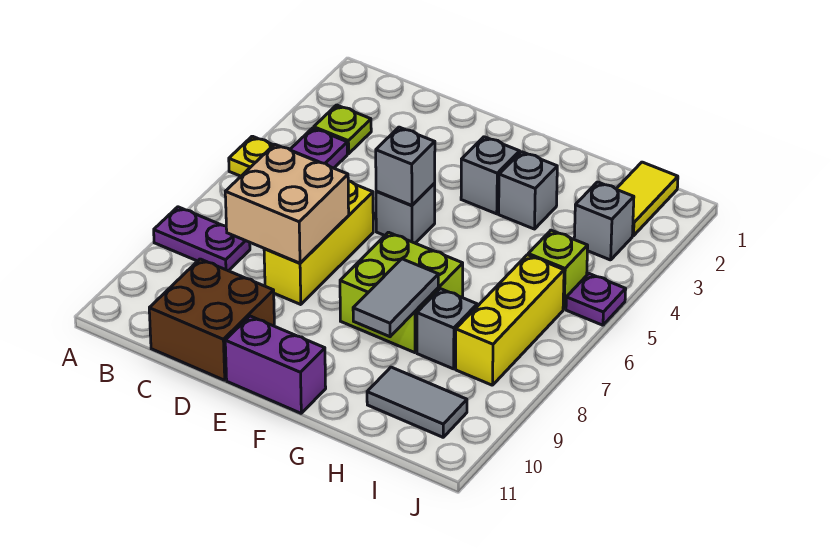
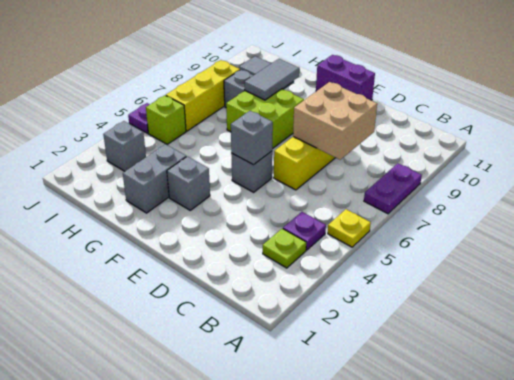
purple 1x2 plate [154,207,250,271] -> purple 1x2 plate turned to [364,163,422,214]
brown 2x2 brick [149,259,274,380] -> none
grey 1x1 brick [499,152,557,229] -> grey 1x2 brick [123,144,186,213]
yellow 1x2 tile [616,162,678,236] -> none

